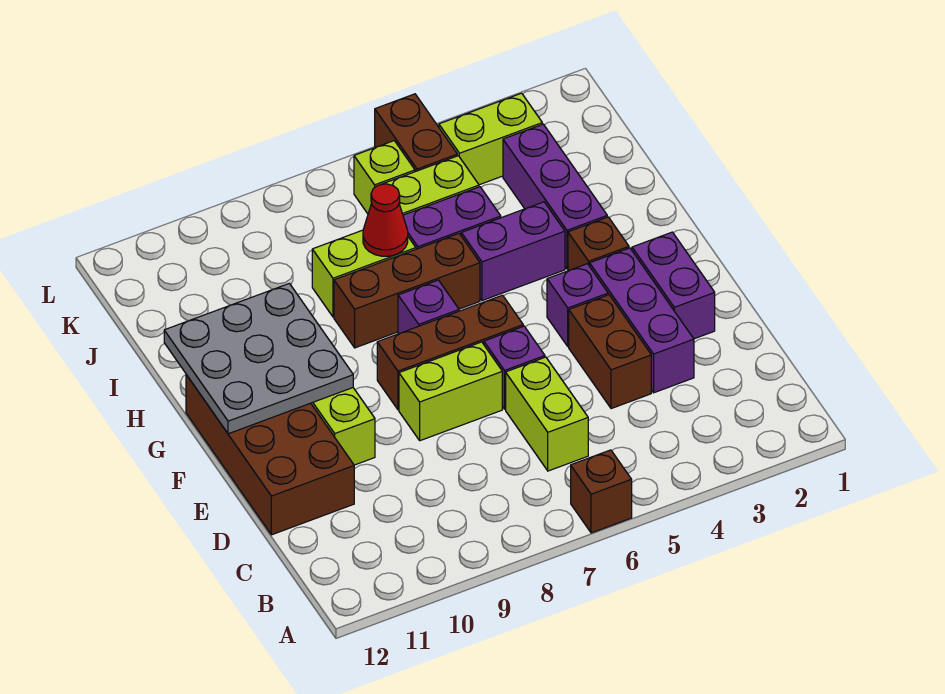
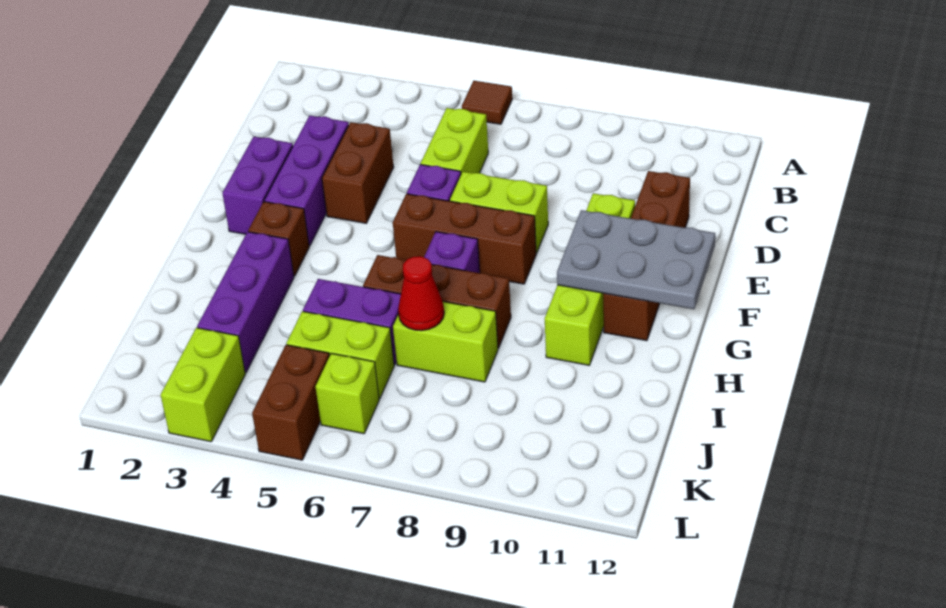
brown 1x1 brick [571,450,632,533] -> brown 1x1 tile [462,81,512,124]
brown 2x4 brick [186,375,354,535] -> brown 1x4 brick [603,171,690,341]
purple 1x1 brick [547,264,608,347] -> none
grey 3x3 plate [164,283,353,434] -> grey 2x3 plate [557,210,715,309]
purple 1x2 brick [461,202,565,301] -> none
lime 1x2 brick [439,93,542,185] -> lime 1x2 brick turned to [161,328,245,442]

